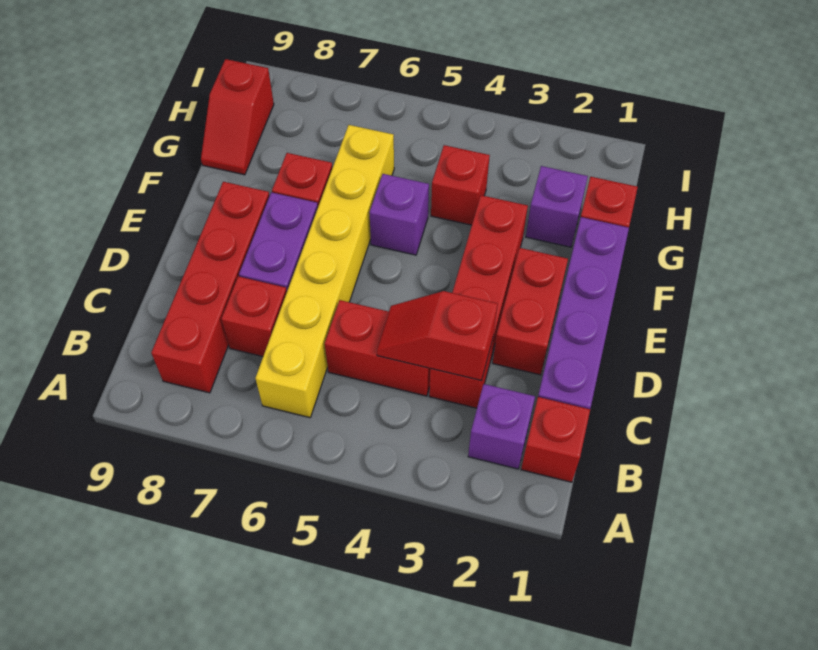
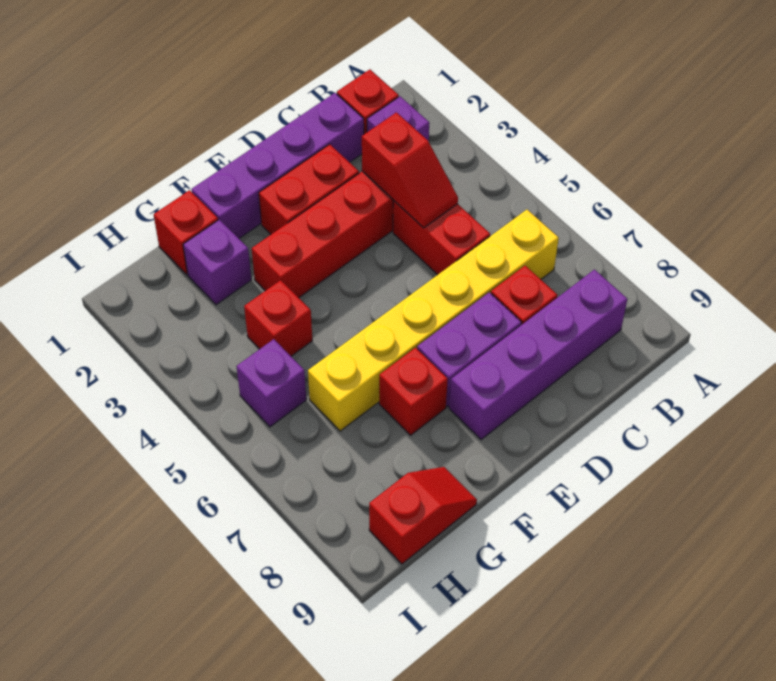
red 1x4 brick [151,182,269,393] -> purple 1x4 brick [449,270,627,440]
purple 1x1 brick [369,174,429,255] -> purple 1x1 brick moved to [237,339,306,427]

